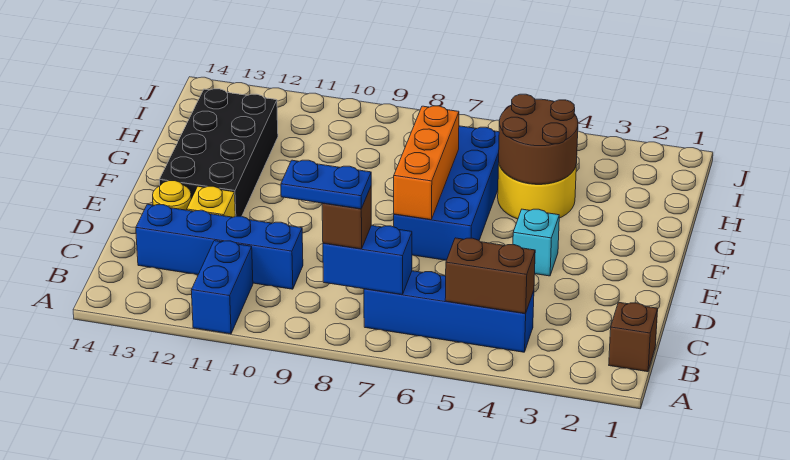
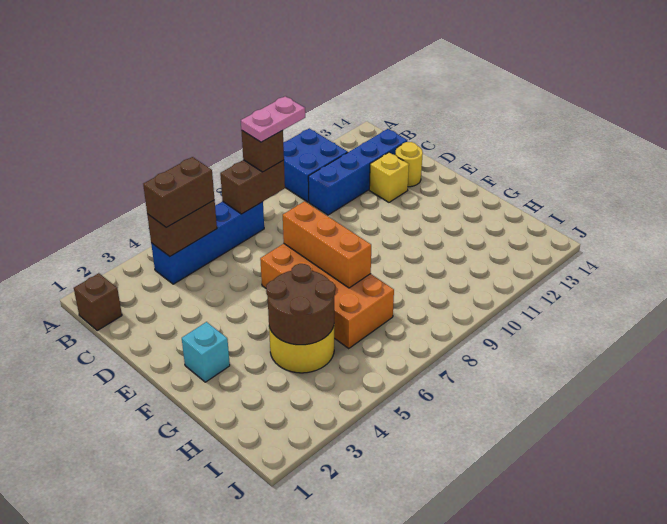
blue 1x2 brick [191,241,253,334] -> blue 2x2 brick [283,128,348,202]
none -> brown 1x2 brick [143,157,215,228]
blue 1x2 brick [323,225,412,295] -> brown 1x2 brick [220,160,285,214]
blue 1x2 plate [281,160,371,209] -> pink 1x2 plate [241,96,305,142]
cyan 1x1 brick [513,209,559,276] -> cyan 1x1 brick moved to [182,322,230,382]
blue 2x4 brick [394,126,499,260] -> orange 2x4 brick [260,244,394,348]
black 2x4 brick [159,89,278,216] -> none

